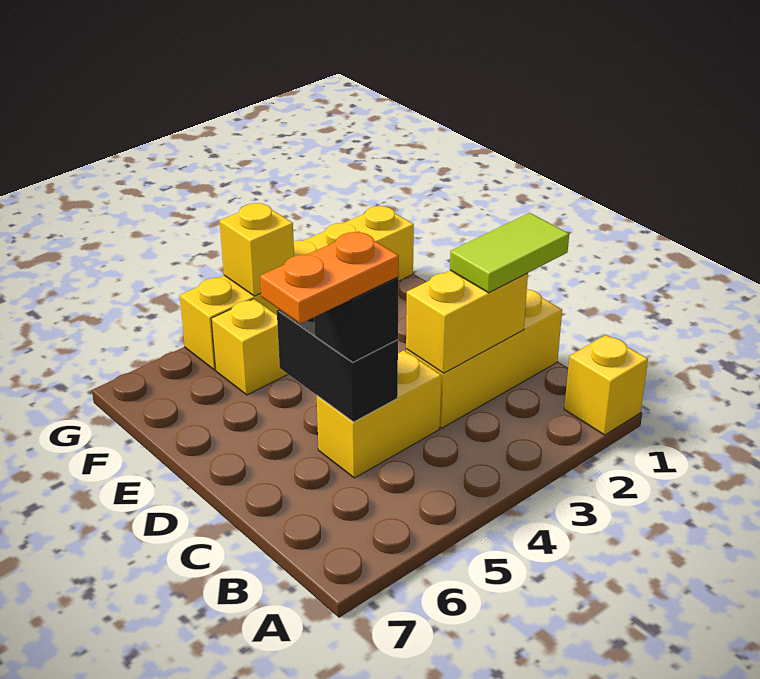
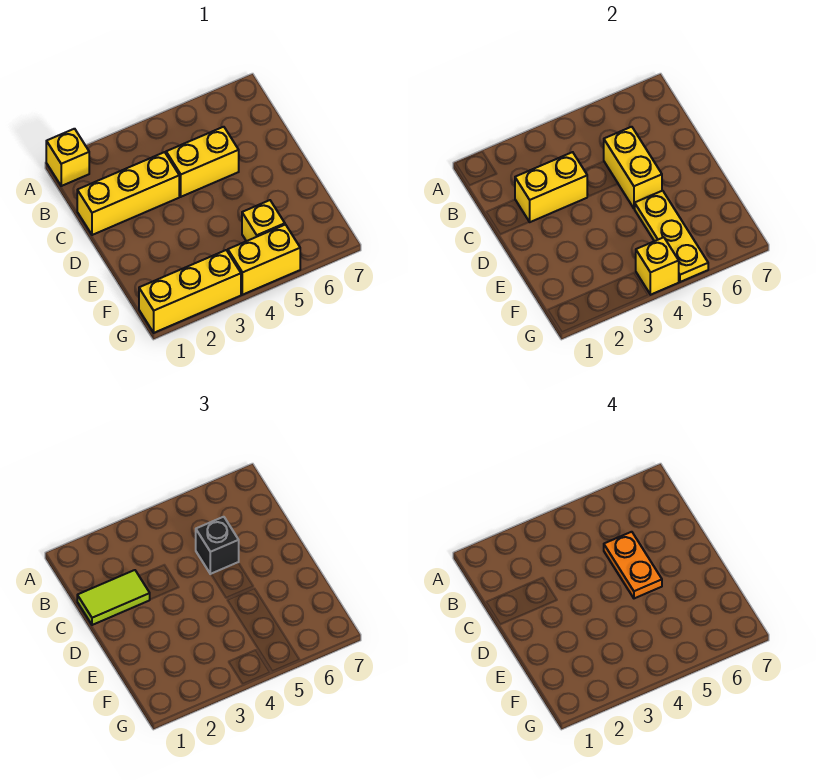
black 1x2 brick [277,309,398,422] -> yellow 1x2 brick [604,127,662,208]
orange 1x2 plate [260,231,399,324] -> orange 1x2 plate turned to [604,532,662,598]
none -> yellow 1x3 plate [635,191,708,282]

